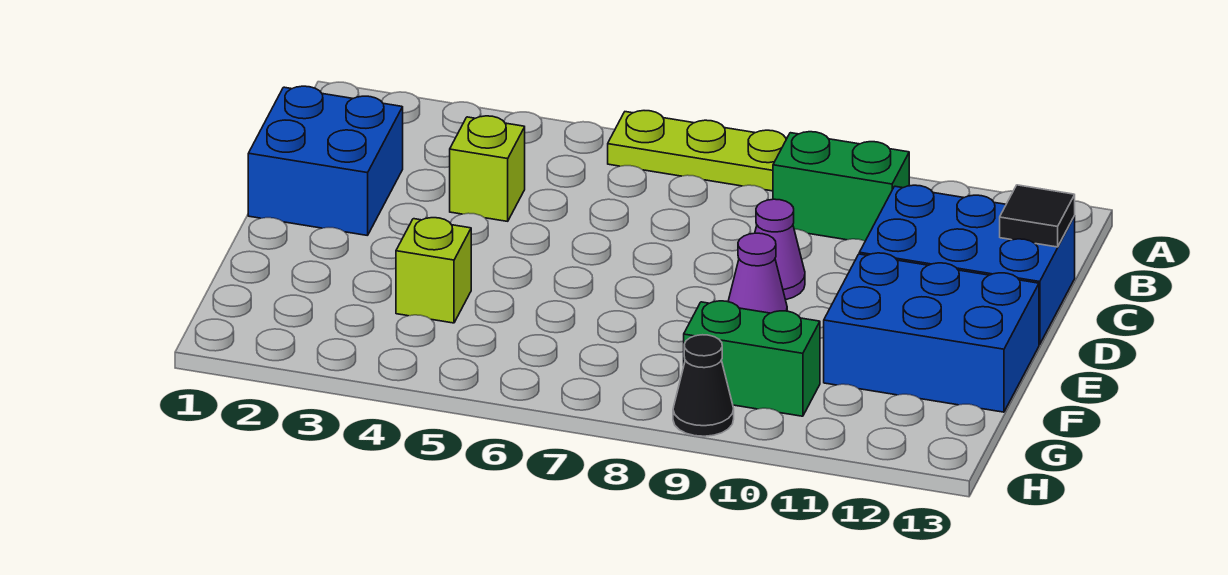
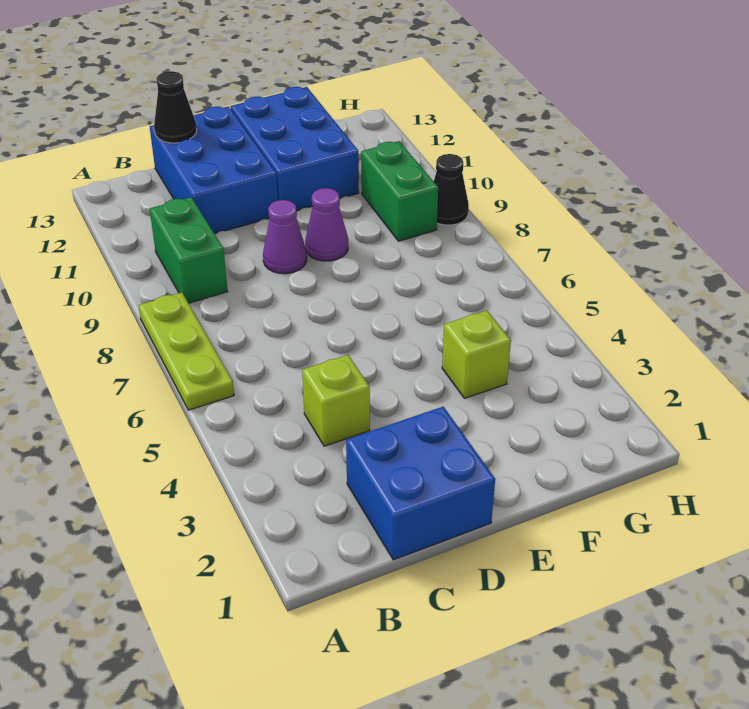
black 1x1 tile [1000,185,1075,247] -> black 1x1 cone [154,71,197,143]

